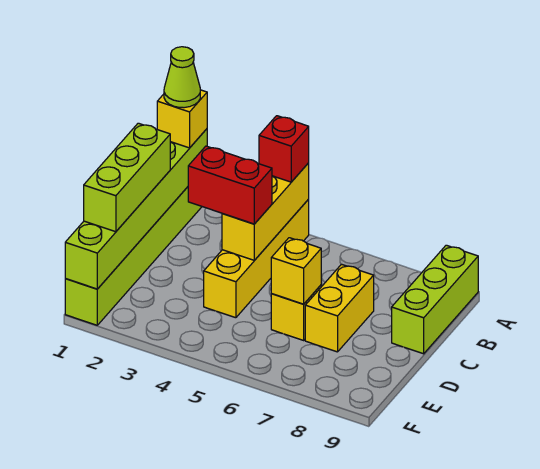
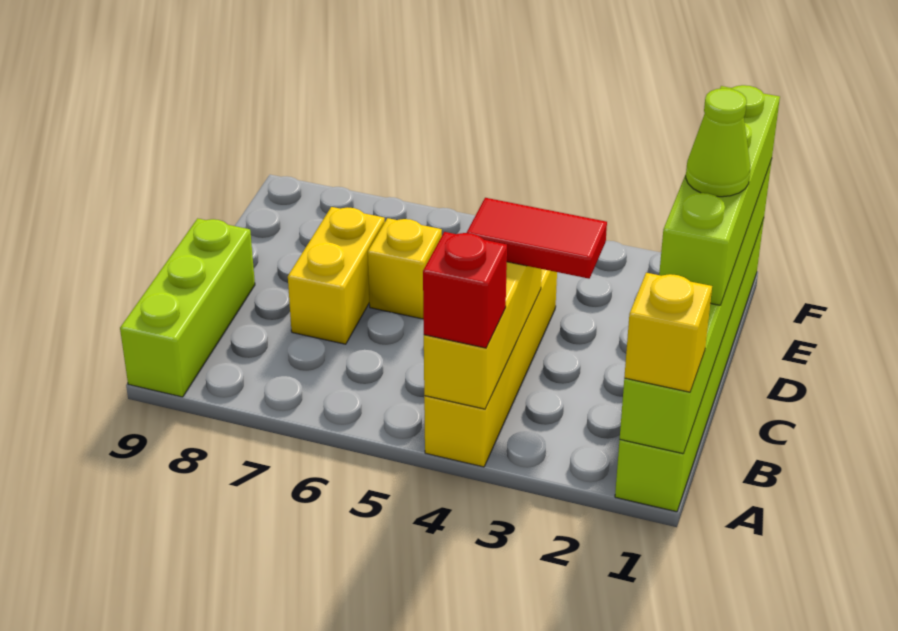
lime 1x1 cone [164,47,200,108] -> lime 1x1 cone moved to [686,88,750,197]
lime 1x3 brick [84,123,170,232] -> lime 1x4 brick [659,85,780,305]
red 1x2 brick [188,146,272,224] -> red 1x2 tile [467,198,607,279]
yellow 1x1 brick [271,238,321,304] -> none

